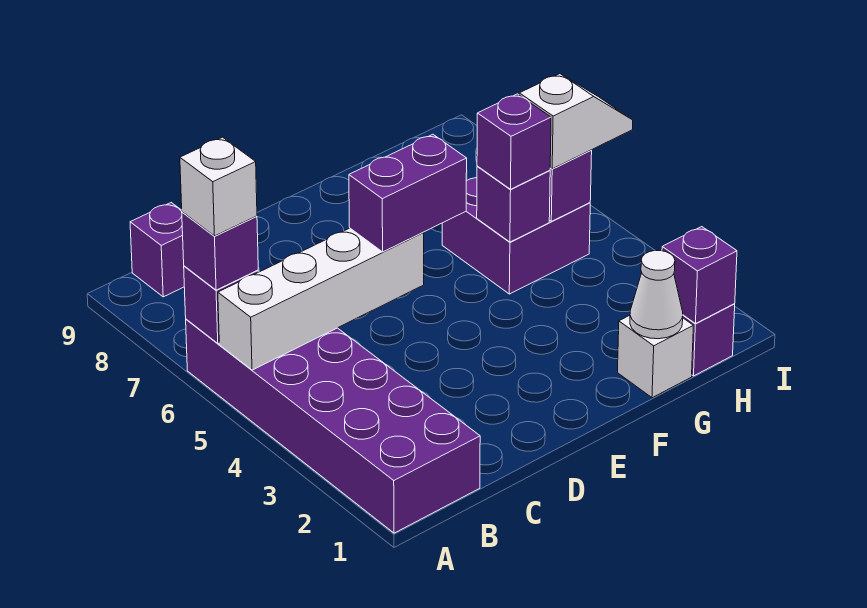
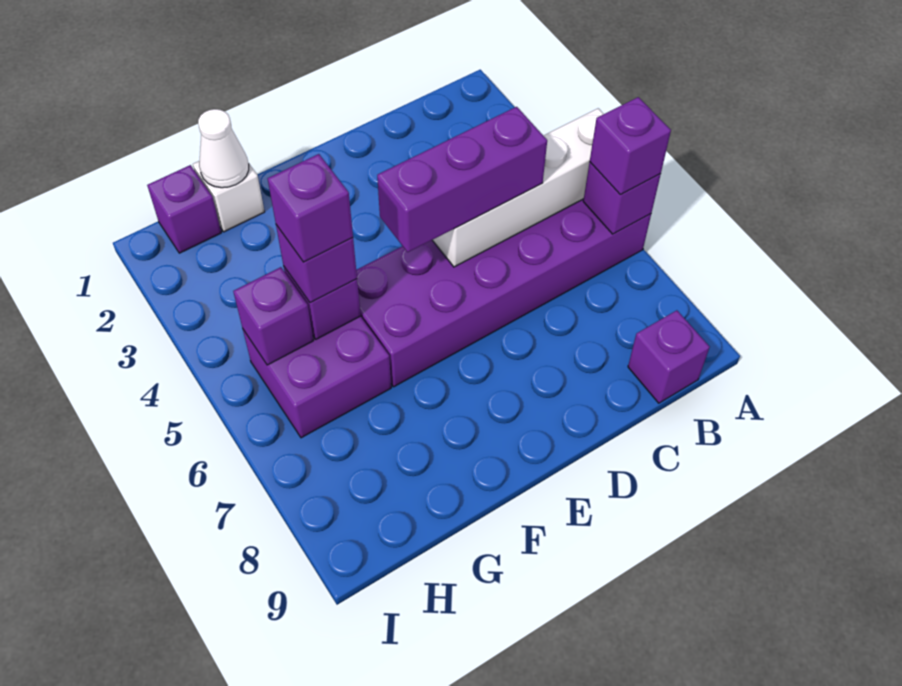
purple 2x6 brick [186,319,480,533] -> purple 2x6 brick turned to [356,199,651,387]
white 1x1 brick [180,137,257,236] -> none
purple 1x2 brick [349,134,467,252] -> purple 1x3 brick [377,107,547,252]
purple 1x1 brick [662,227,737,324] -> purple 1x1 brick moved to [268,154,353,262]
white 1x2 slope [519,74,633,169] -> none

